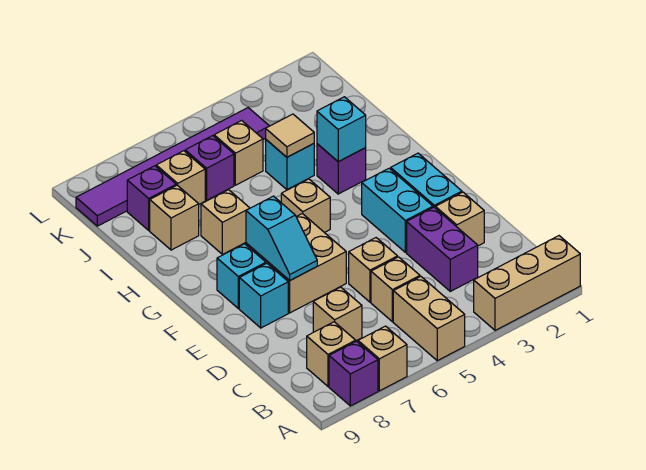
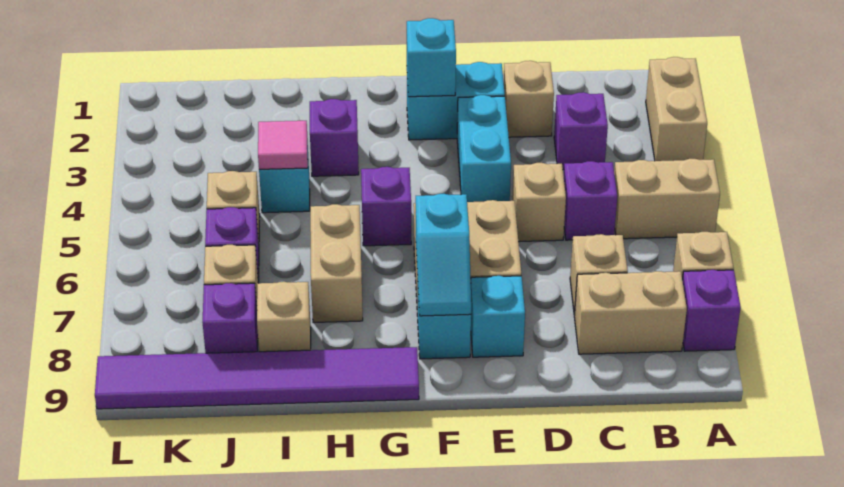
tan 1x3 brick [474,236,580,330] -> tan 1x2 brick [646,57,707,161]
tan 1x1 brick [307,322,356,386] -> tan 1x2 brick [574,271,687,354]
purple 1x2 brick [407,207,478,291] -> purple 1x1 brick [554,92,608,170]
tan 1x1 brick [371,257,420,322] -> purple 1x1 brick [564,161,617,240]
cyan 1x2 brick [362,168,433,252] -> cyan 1x2 brick turned to [457,95,511,202]
cyan 1x2 slope [246,196,317,280] -> cyan 1x2 slope turned to [416,194,471,316]
tan 1x1 brick [281,179,330,233] -> purple 1x1 brick [361,167,411,246]
cyan 1x1 brick [317,97,366,162] -> cyan 1x1 brick moved to [407,18,456,97]
tan 1x1 brick [201,190,249,254] -> tan 1x2 brick [310,204,363,323]
tan 1x1 tile [266,114,314,157] -> pink 1x1 tile [258,121,308,169]
purple 1x6 tile [76,108,269,226] -> purple 1x6 tile turned to [95,347,419,409]

